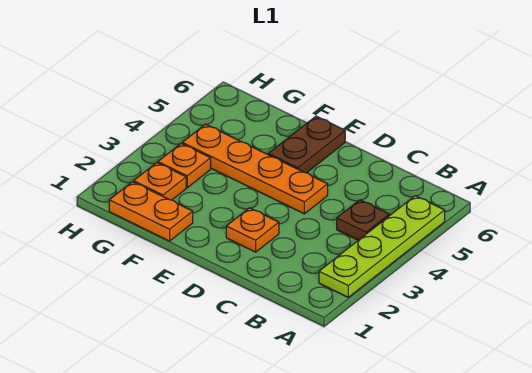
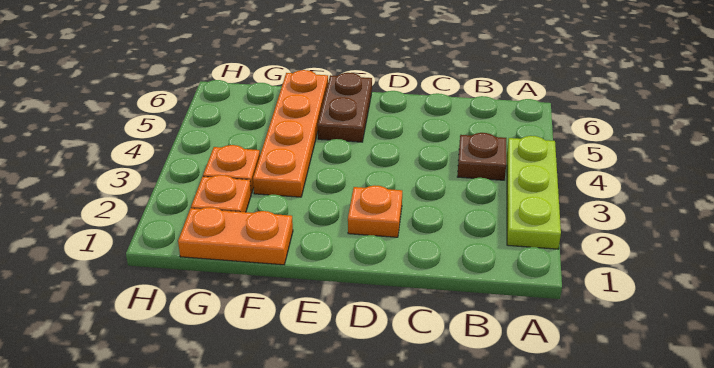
lime 1x4 plate [319,196,445,297] -> lime 1x3 plate [507,136,561,249]
orange 1x4 plate [182,124,328,214] -> orange 1x4 plate turned to [253,70,328,197]

